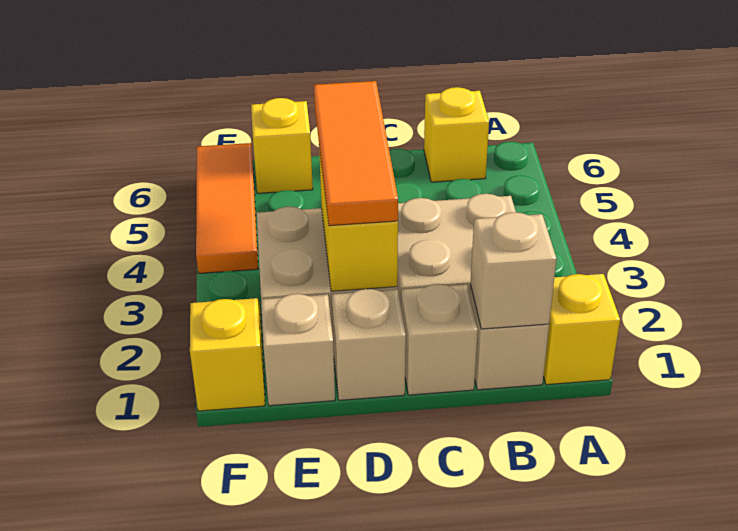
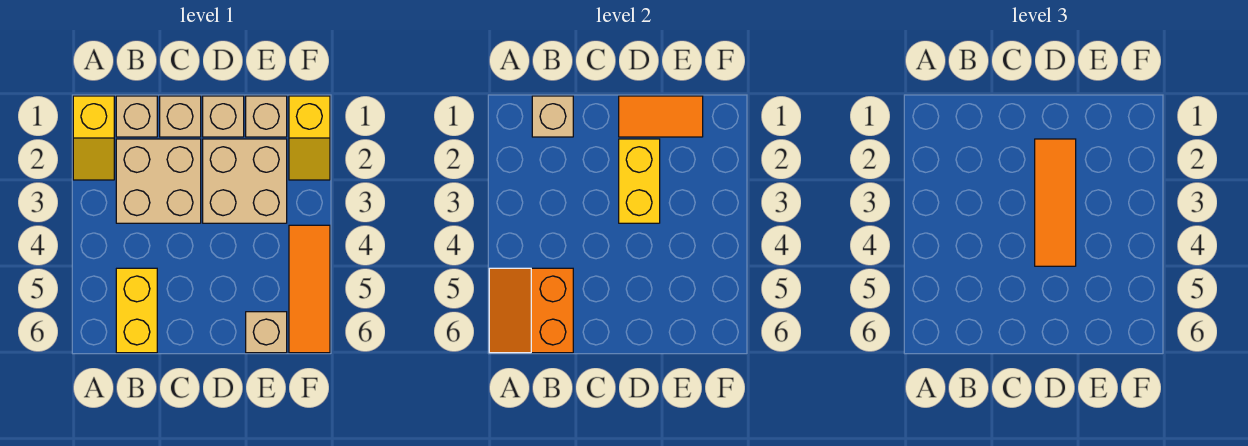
none -> orange 2x2 slope [489,268,573,353]
yellow 1x1 brick [424,87,489,182] -> yellow 1x2 brick [116,268,157,353]
none -> orange 1x2 tile [619,96,703,137]
yellow 1x1 brick [251,98,313,193] -> tan 1x1 brick [246,312,287,353]

